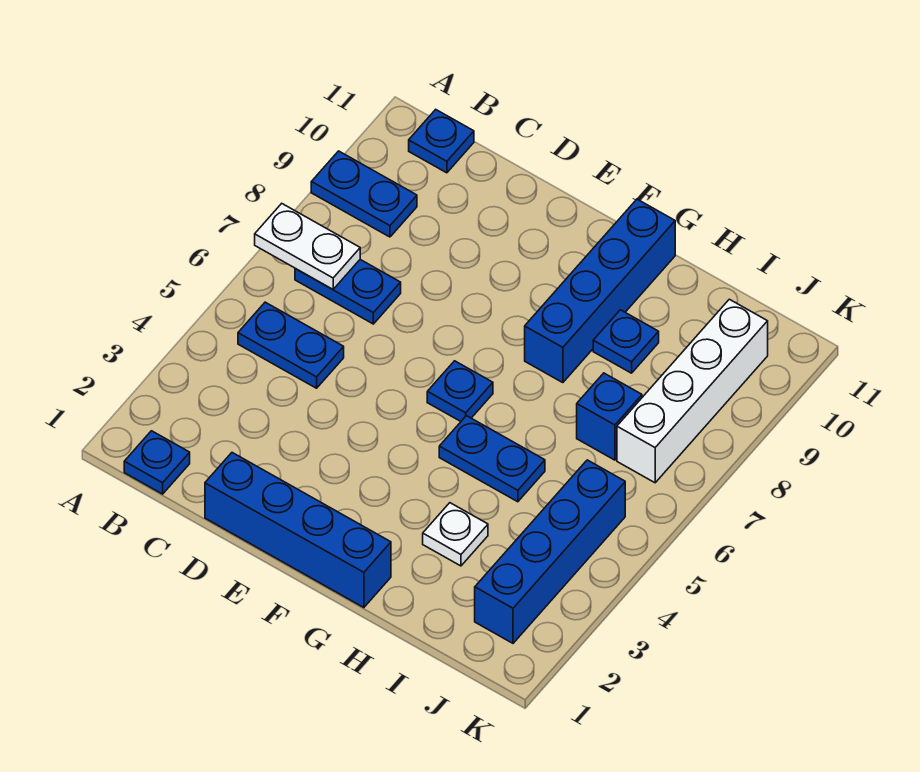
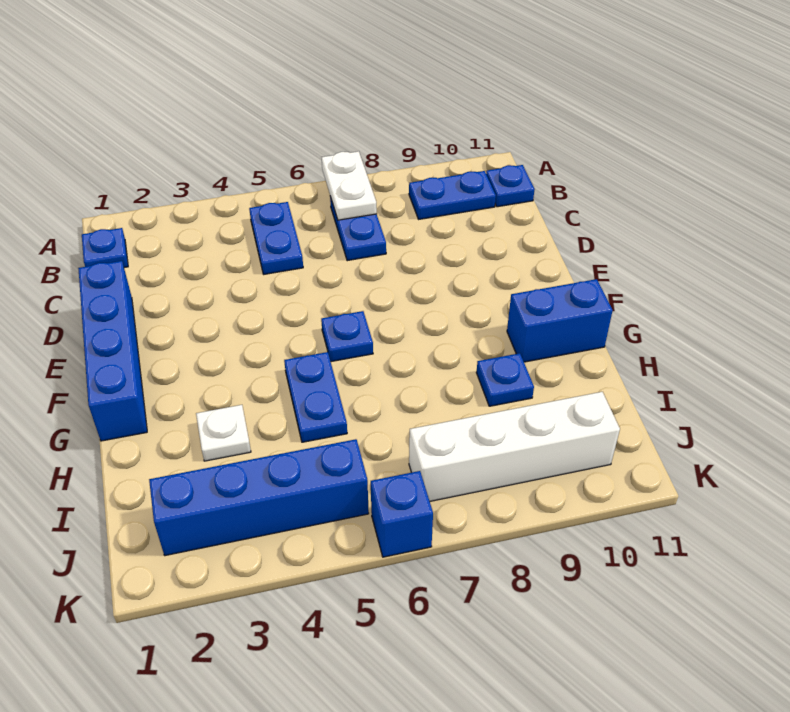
blue 1x2 plate [311,151,417,237] -> blue 1x2 plate turned to [409,171,496,219]
blue 1x4 brick [525,199,675,383] -> blue 1x2 brick [507,279,613,362]
blue 1x1 brick [577,373,642,460] -> blue 1x1 brick moved to [371,471,433,557]

